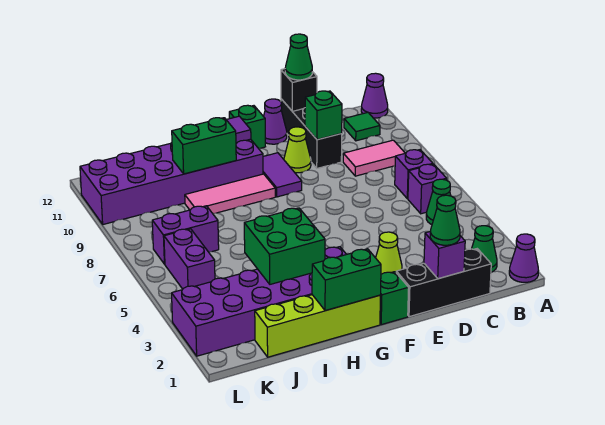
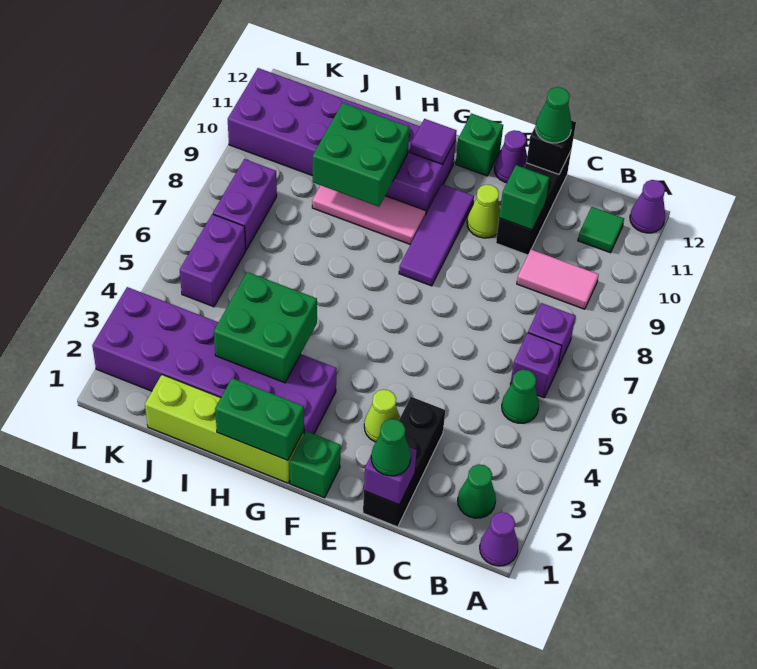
black 1x3 brick [396,249,491,317] -> black 1x3 brick turned to [363,397,445,527]
purple 1x2 tile [263,153,302,197] -> purple 1x3 tile [399,184,474,286]
green 1x2 brick [172,118,236,174] -> green 2x2 brick [313,103,409,207]
purple 1x2 brick [152,206,219,264] -> purple 1x2 brick turned to [213,159,277,250]

